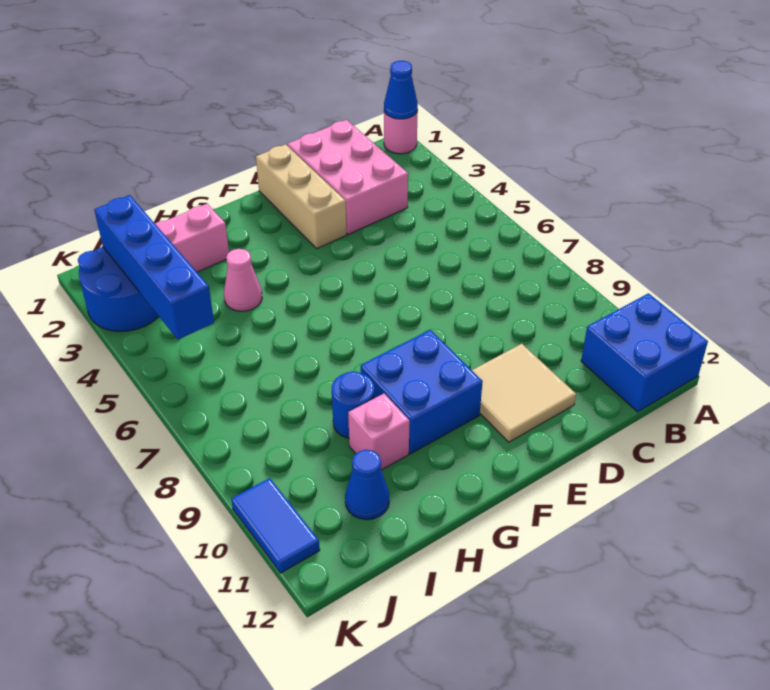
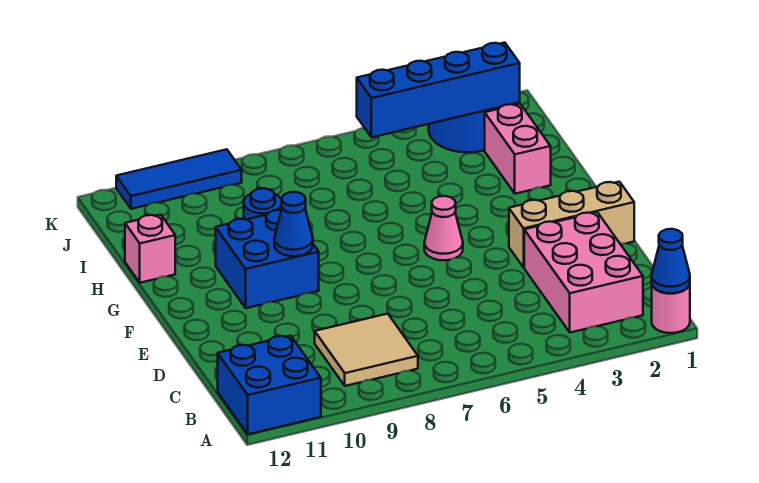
pink 2x3 brick [287,120,408,234] -> pink 2x3 brick turned to [524,212,643,333]
tan 2x2 tile [472,344,576,442] -> tan 2x2 tile moved to [315,314,418,386]
pink 1x1 cone [224,249,262,311] -> pink 1x1 cone moved to [424,196,463,260]
pink 1x1 brick [348,393,410,470] -> pink 1x1 brick moved to [125,215,175,283]
blue 1x1 cone [345,450,389,520] -> blue 1x1 cone moved to [274,192,313,256]
blue 1x2 tile [231,478,320,573] -> blue 1x3 tile [116,149,242,209]

